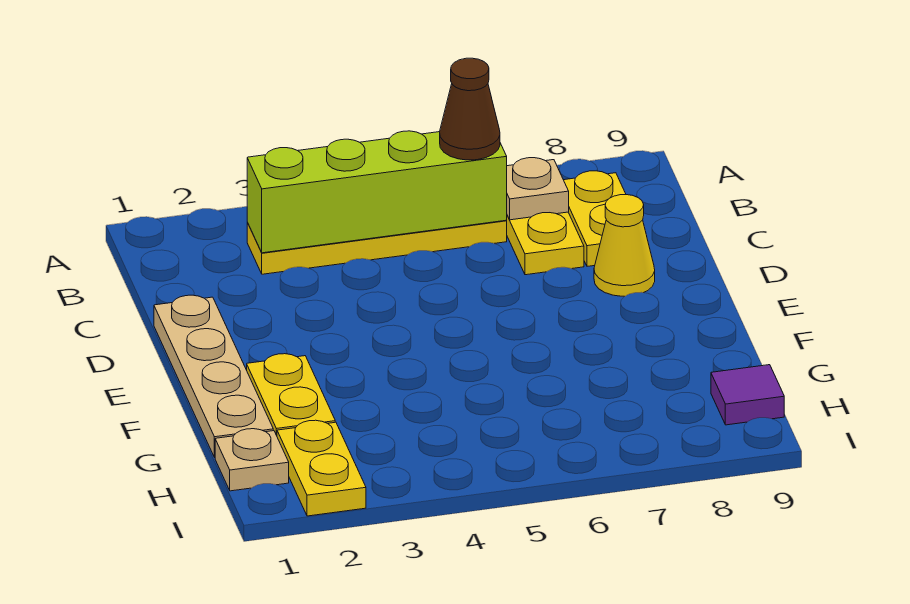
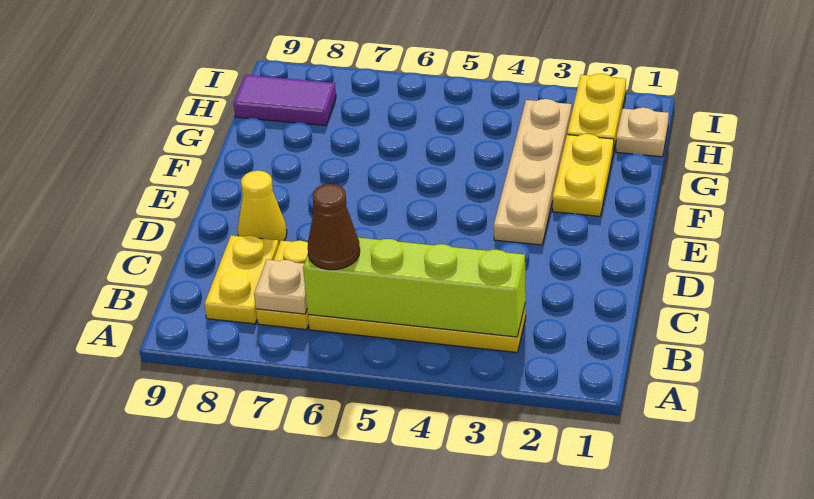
tan 1x4 plate [154,295,273,457] -> tan 1x4 plate moved to [494,99,572,245]
purple 1x1 tile [711,365,784,425] -> purple 1x2 tile [234,75,336,126]

